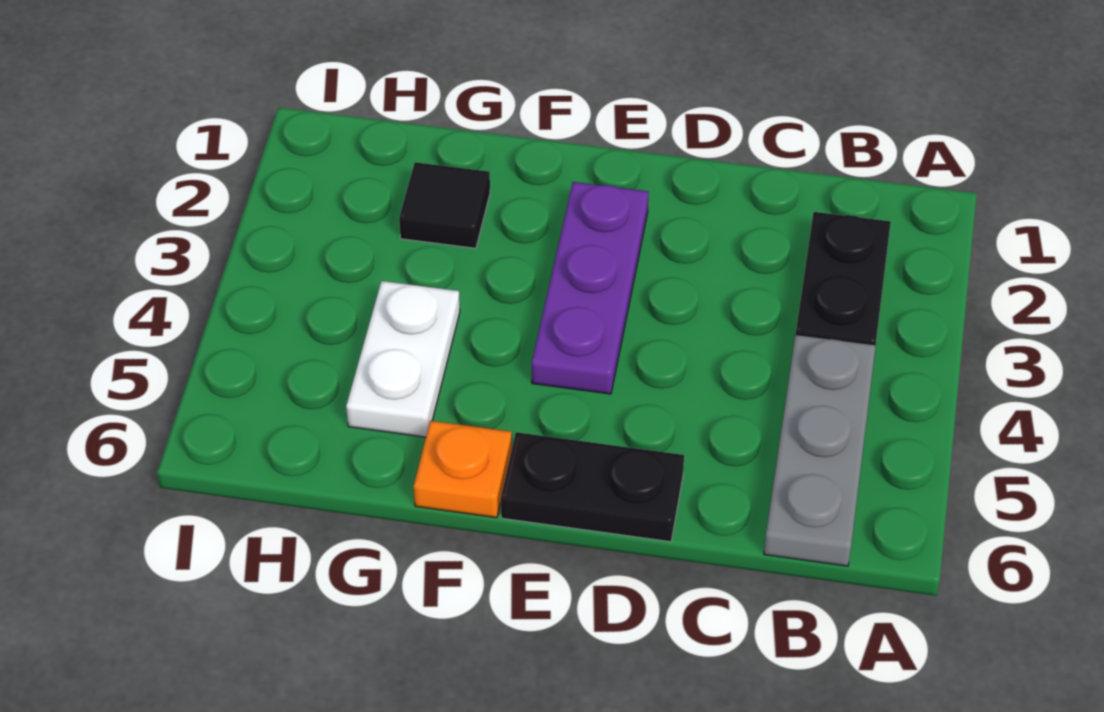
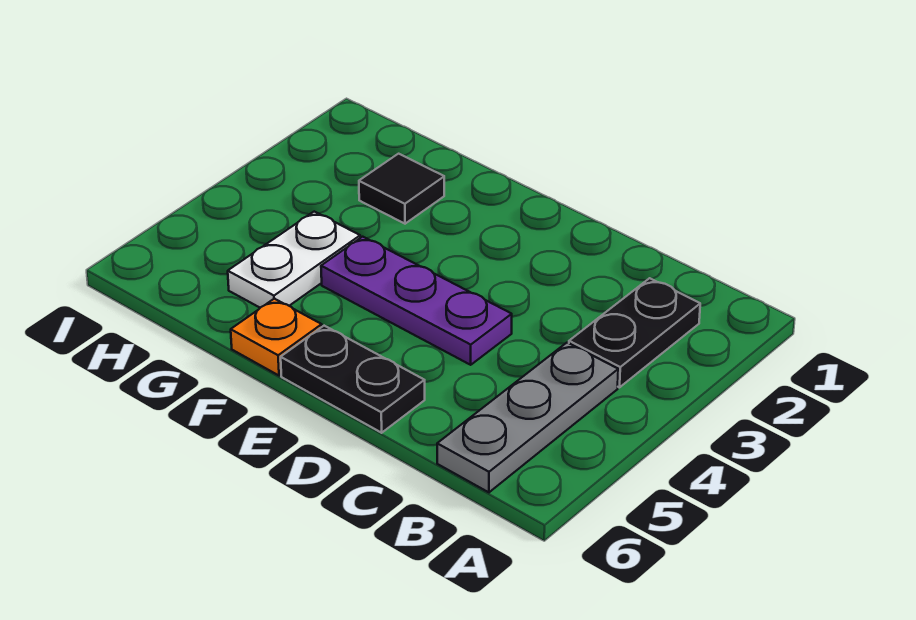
purple 1x3 plate [531,182,648,394] -> purple 1x3 plate turned to [321,237,512,365]

